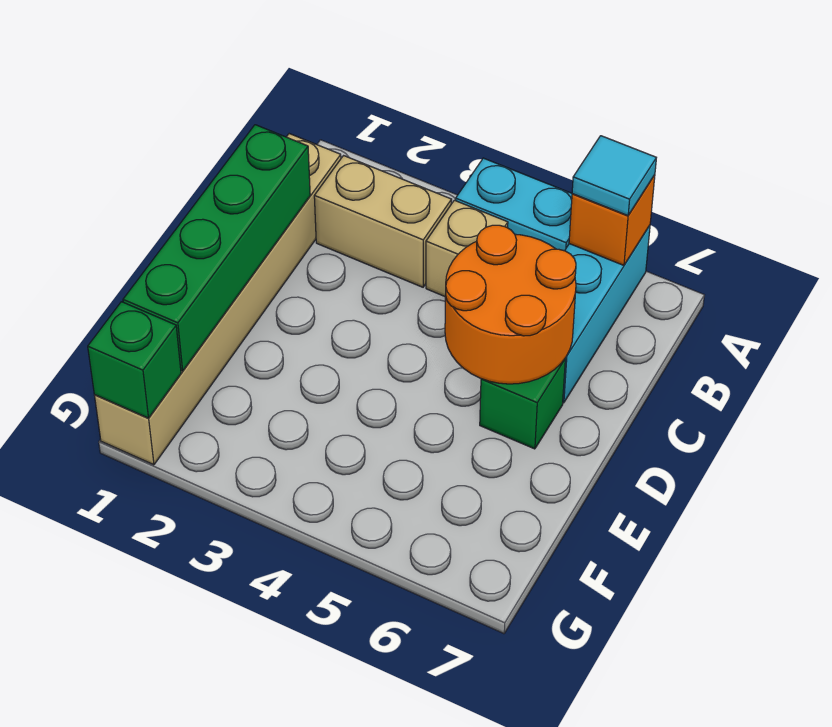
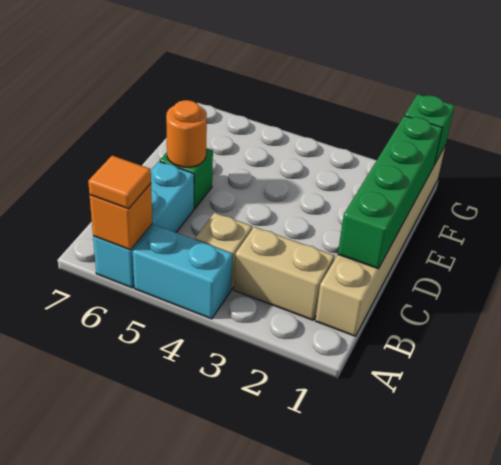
cyan 1x1 tile [572,136,656,216] -> orange 1x1 tile [88,156,151,209]
orange 2x2 round brick [445,225,576,384] -> orange 1x1 round brick [166,100,207,167]

